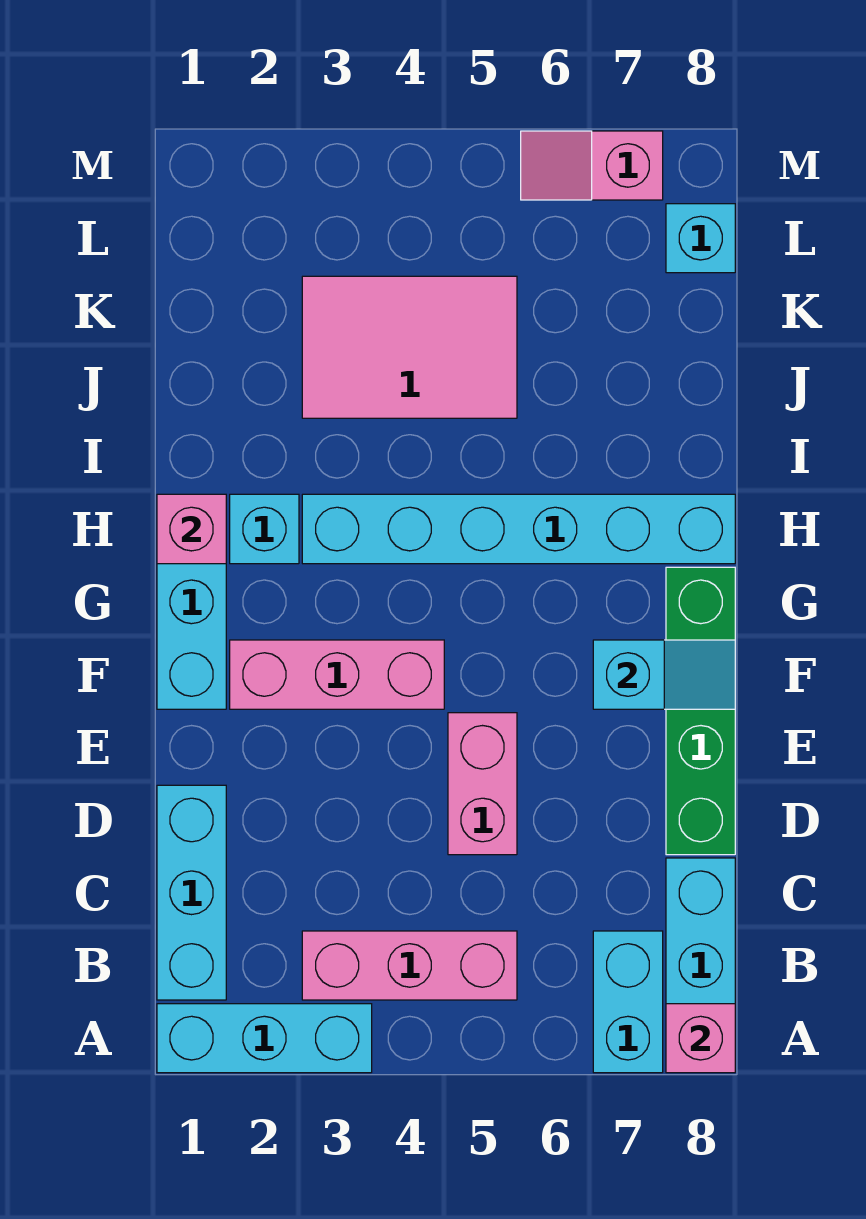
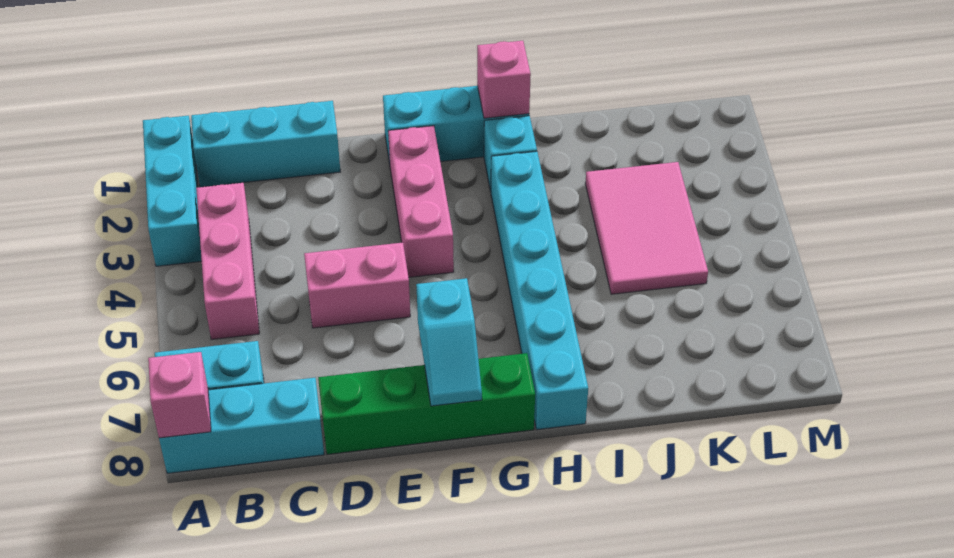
cyan 1x1 brick [666,204,735,273] -> none
pink 1x2 slope [521,131,663,200] -> none

